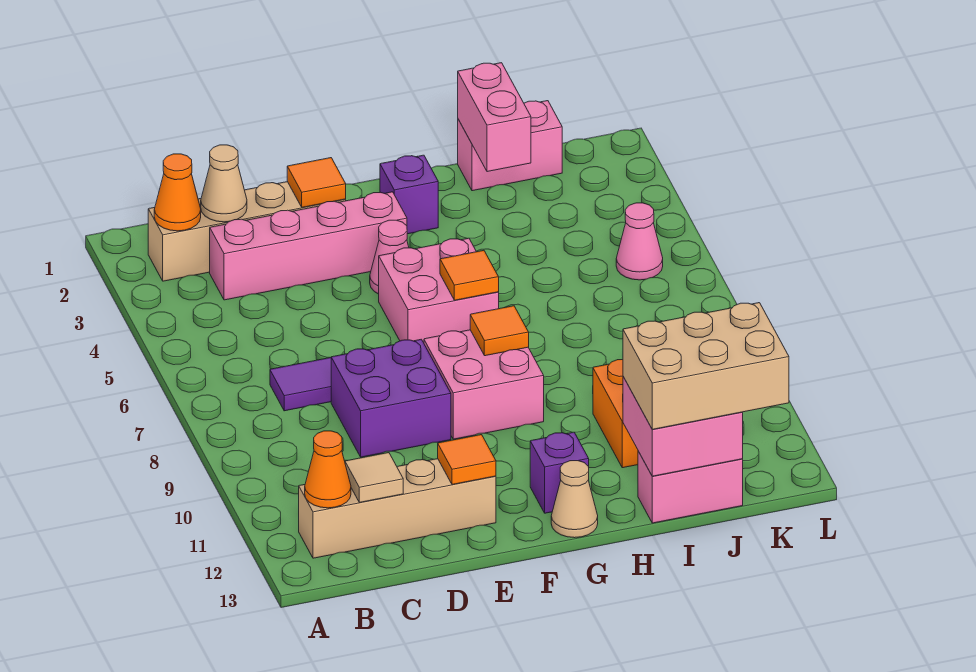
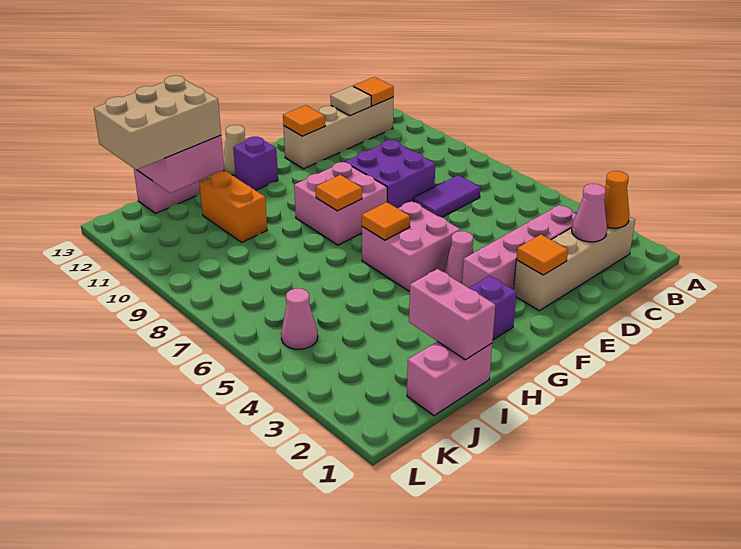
orange 1x1 cone [305,431,351,508] -> orange 1x1 tile [353,77,394,106]
tan 1x1 cone [201,145,247,222] -> pink 1x1 cone [572,184,607,242]

